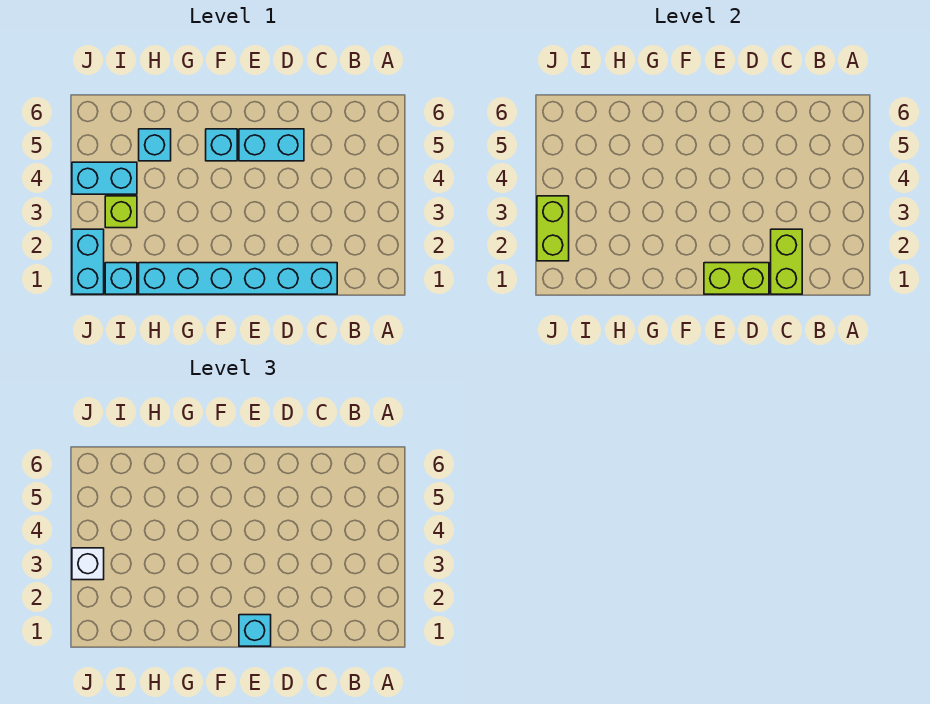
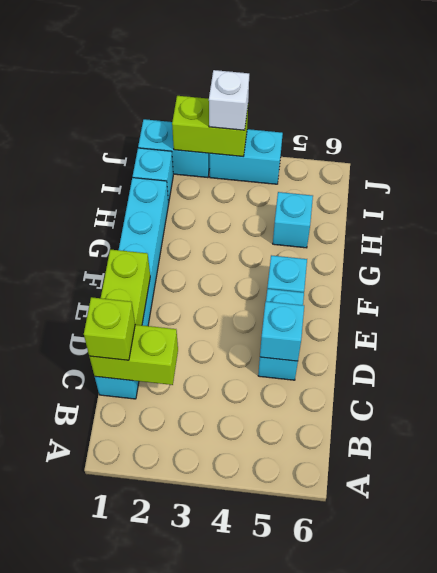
cyan 1x1 brick [239,615,271,646] -> cyan 1x1 brick moved to [260,301,304,361]
lime 1x1 brick [105,196,137,228] -> lime 1x1 brick moved to [84,297,135,360]
cyan 1x2 brick [72,162,137,194] -> cyan 1x2 brick turned to [210,129,283,184]

